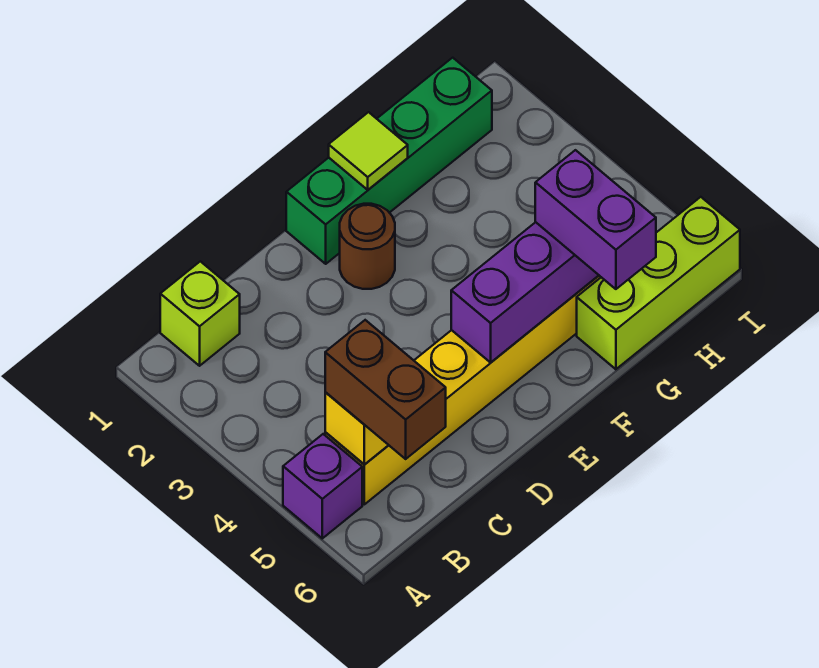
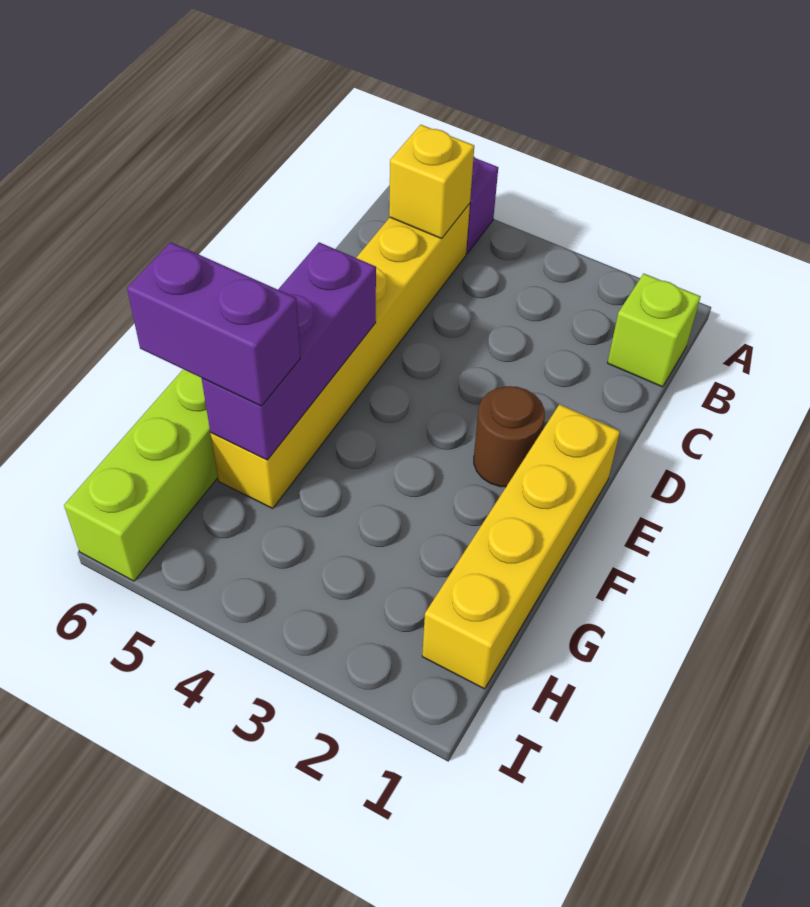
brown 1x2 brick [325,320,446,459] -> none
green 1x4 brick [286,58,492,264] -> yellow 1x4 brick [422,404,620,689]
lime 1x1 tile [329,112,408,190] -> none

